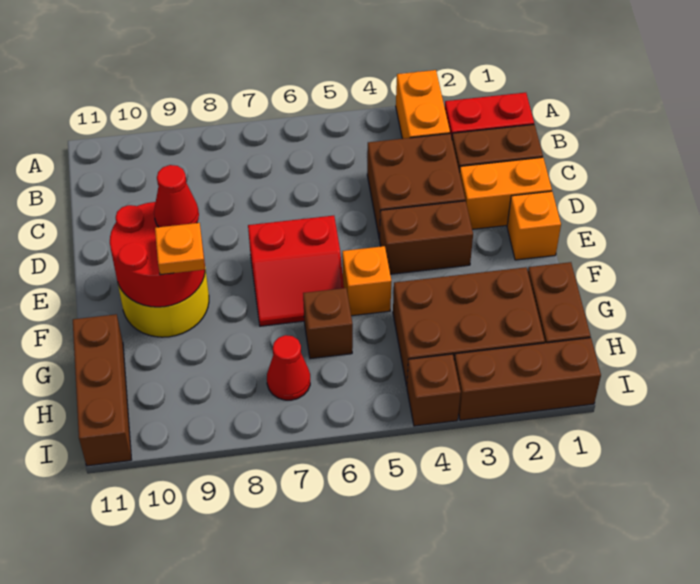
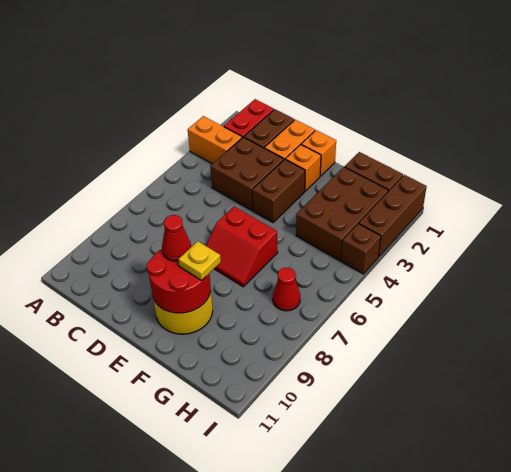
red 2x2 slope [248,216,344,326] -> red 2x2 slope turned to [206,207,278,287]
orange 1x1 brick [342,246,391,316] -> orange 1x1 brick moved to [285,144,321,191]
orange 1x1 plate [155,223,205,275] -> yellow 1x1 plate [178,241,221,280]
brown 1x1 brick [303,288,353,359] -> none
brown 1x3 brick [73,314,132,466] -> none

